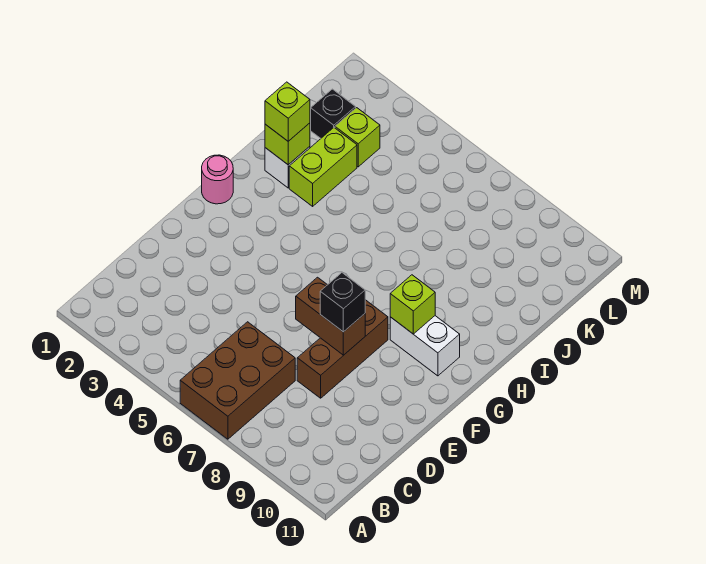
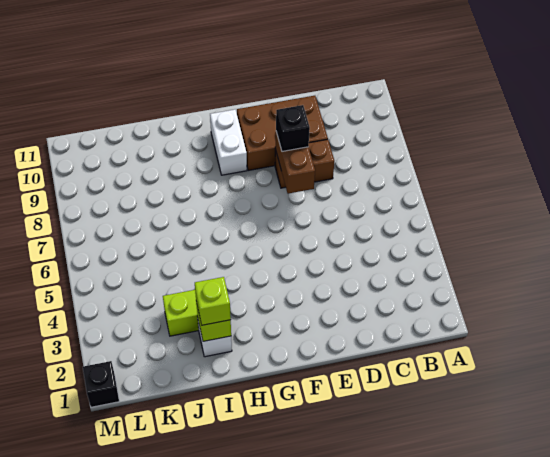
brown 2x3 brick [180,322,295,439] -> brown 2x3 brick moved to [237,96,328,171]
brown 1x3 brick [297,300,388,398] -> brown 1x2 brick [275,139,334,188]
pink 1x1 round brick [202,155,233,204] -> none
lime 1x1 brick [390,275,435,334] -> none
black 1x1 brick [311,89,356,138] -> black 1x1 brick moved to [83,361,119,407]
lime 1x1 brick [335,108,380,167] -> none

